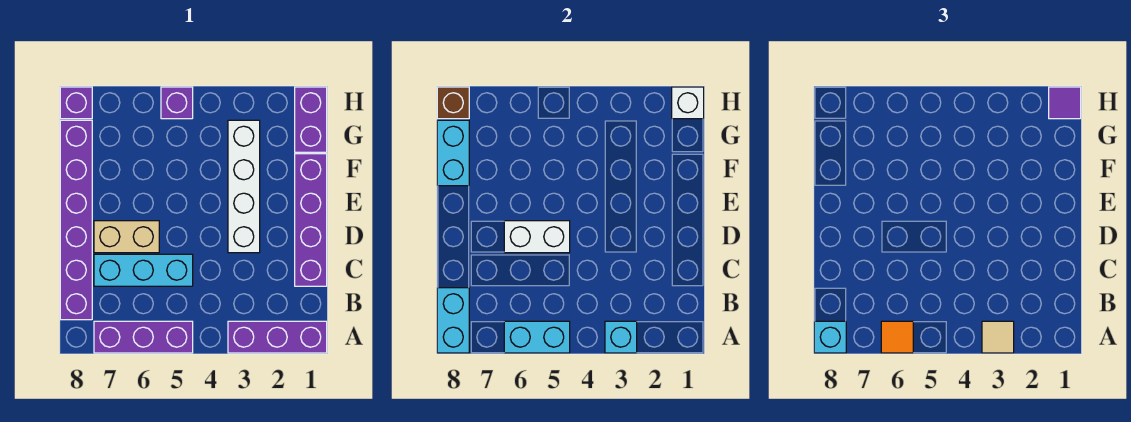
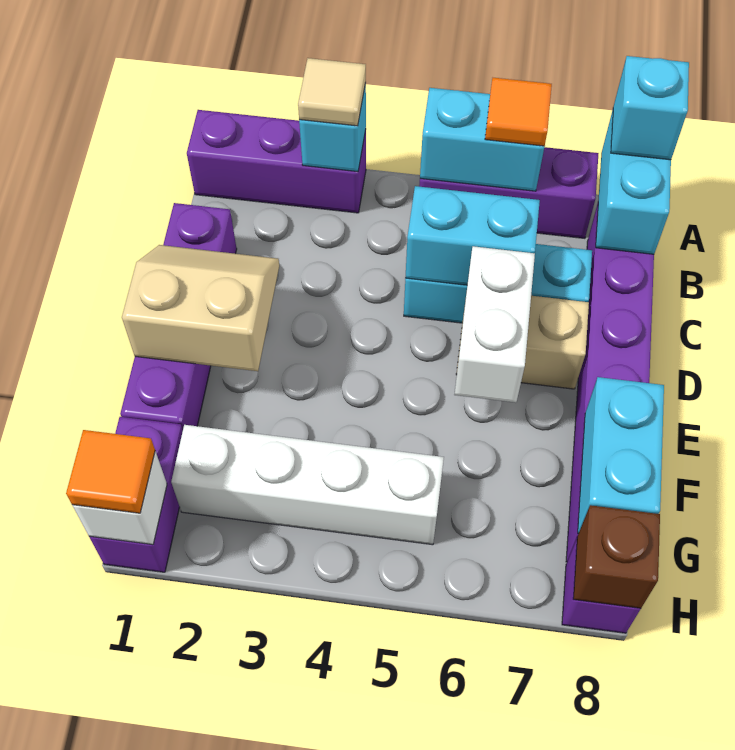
none -> cyan 1x2 brick [405,186,540,285]
none -> tan 2x2 slope [122,245,279,371]
white 1x4 brick [228,120,260,253] -> white 1x4 brick turned to [171,425,444,545]
white 1x2 brick [504,221,570,253] -> white 1x2 brick turned to [454,246,535,403]
purple 1x1 tile [1049,87,1081,119] -> orange 1x1 tile [66,430,155,513]
purple 1x1 brick [161,87,193,119] -> none

